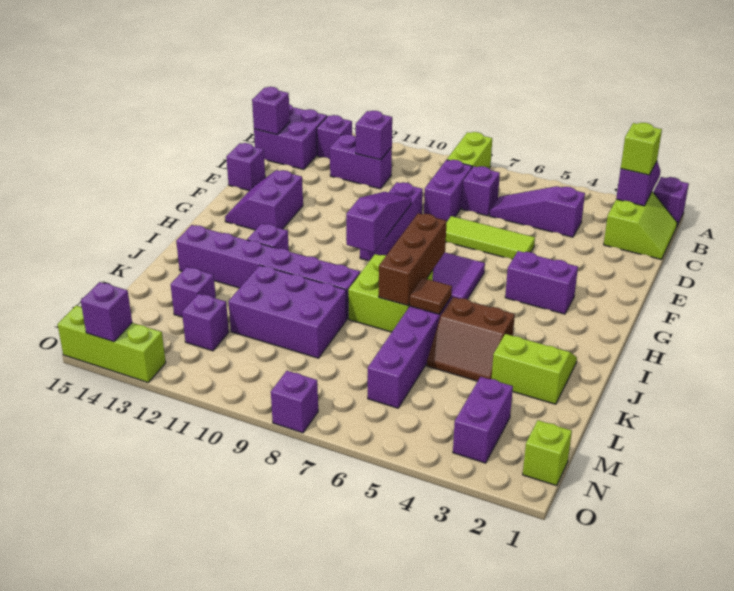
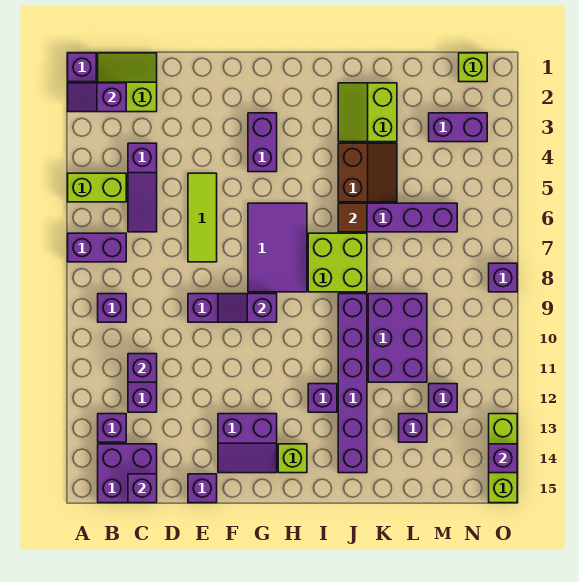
lime 1x2 brick [447,132,492,168] -> lime 1x2 brick moved to [68,173,126,202]
lime 1x1 brick [621,123,662,175] -> lime 1x1 brick moved to [278,444,307,473]
purple 1x1 brick [462,166,500,216] -> purple 1x1 brick moved to [98,294,126,322]
purple 1x2 brick [424,160,472,221] -> purple 1x2 brick moved to [68,233,126,262]
purple 1x3 slope [346,192,411,252] -> purple 1x2 slope [218,294,277,322]
brown 1x3 brick [379,213,447,306] -> none

